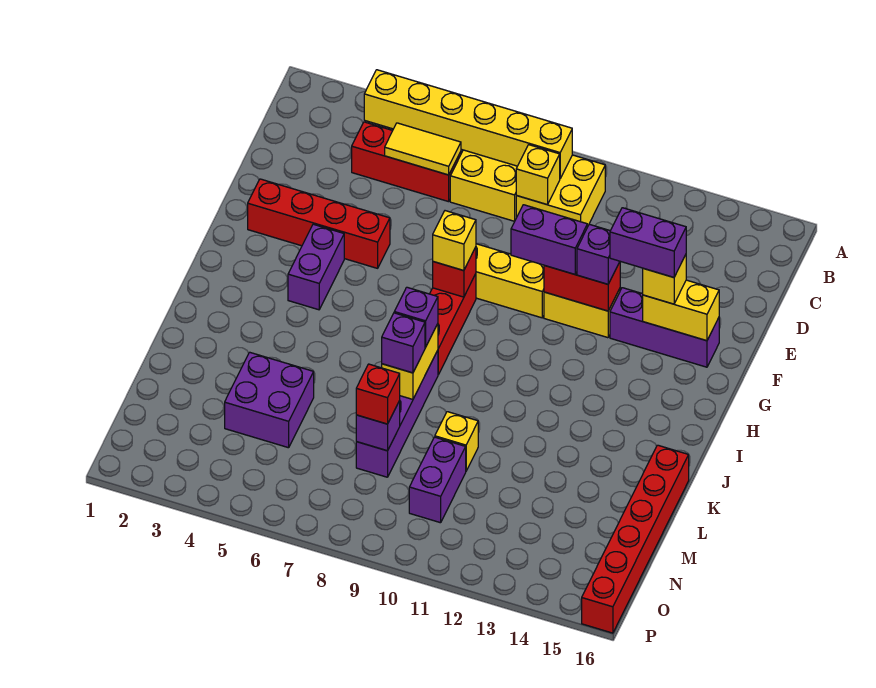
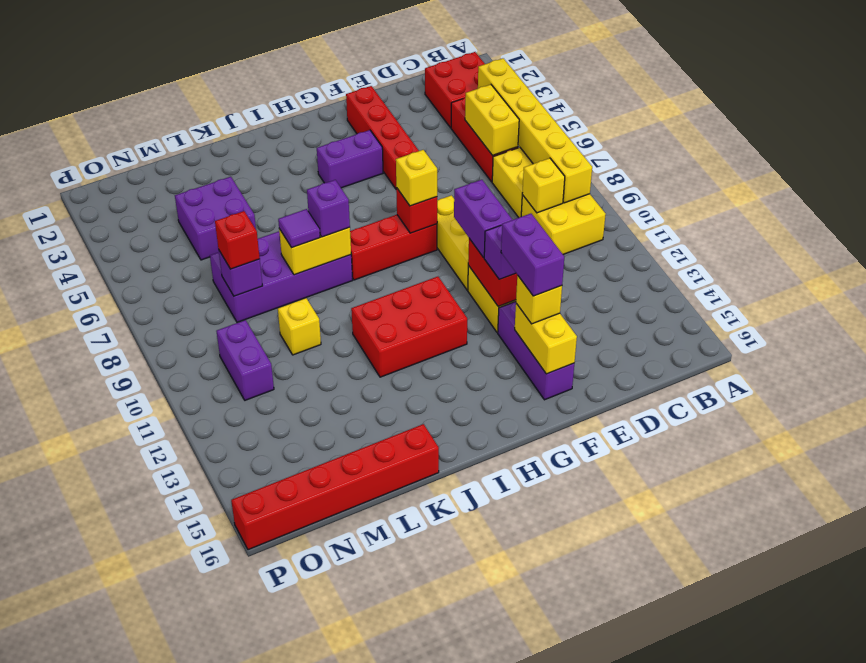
none -> red 2x2 brick [425,52,485,128]
yellow 1x2 tile [385,123,461,175] -> yellow 1x2 brick [465,85,519,156]
none -> red 2x3 brick [351,277,467,377]
purple 1x4 brick [356,350,438,477] -> purple 2x4 brick [210,231,353,322]
purple 1x1 brick [382,313,425,373] -> purple 1x1 tile [278,209,320,247]
purple 1x2 brick [409,437,466,523] -> purple 1x2 brick turned to [216,320,274,400]

